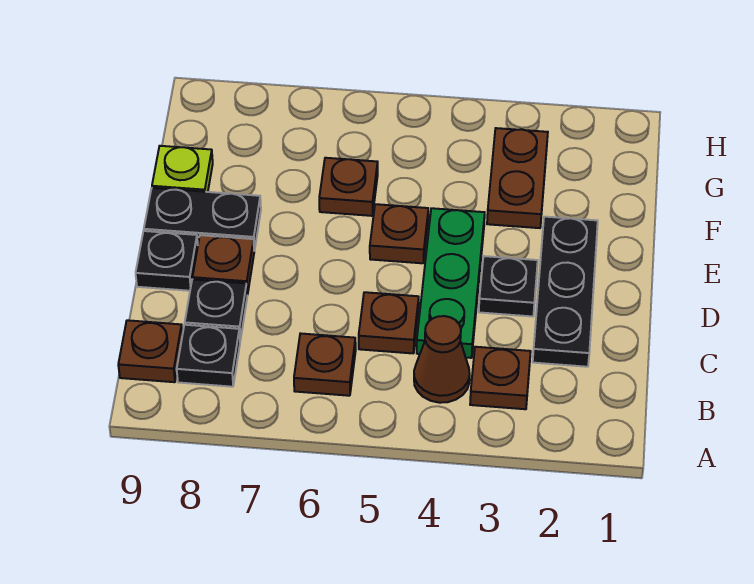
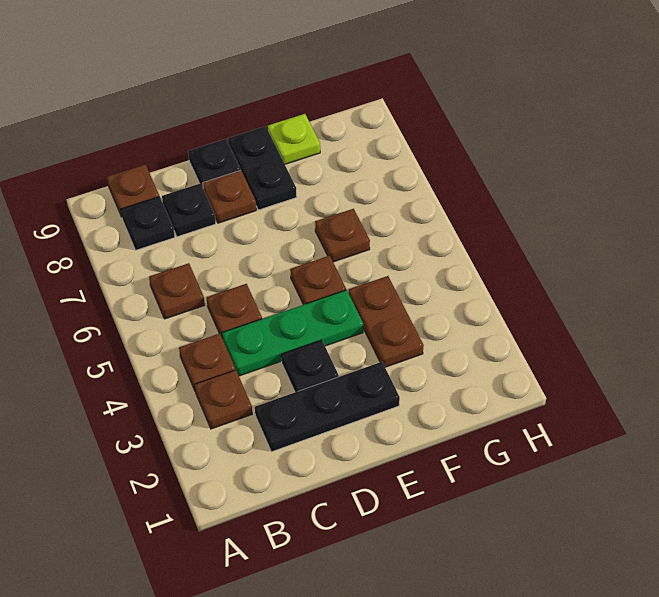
brown 1x1 cone [414,316,470,403] -> brown 1x1 plate [179,334,235,390]
brown 1x2 plate [487,128,548,228] -> brown 1x2 plate turned to [349,276,424,367]

